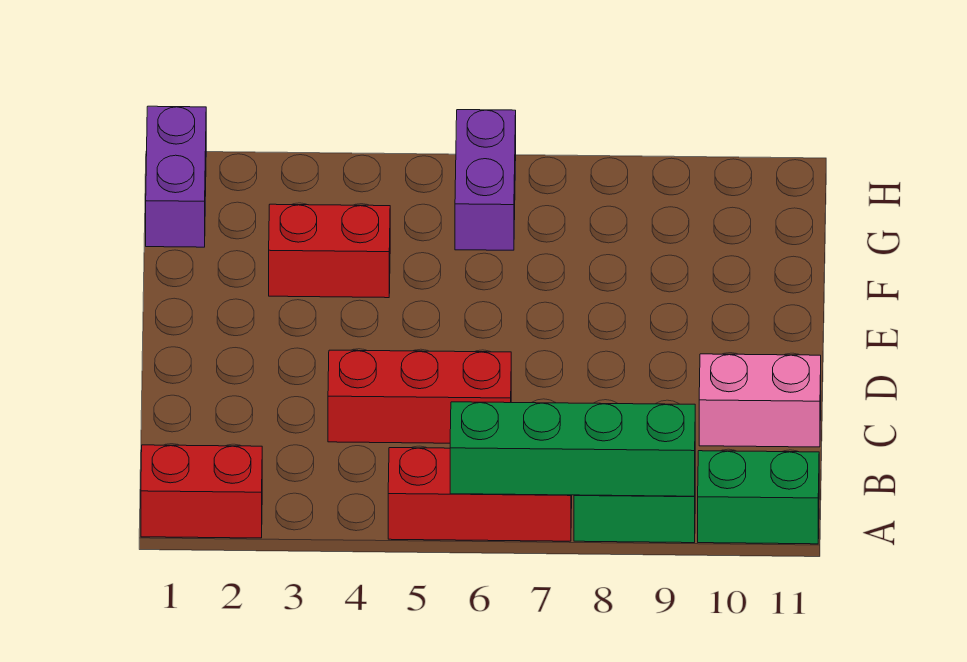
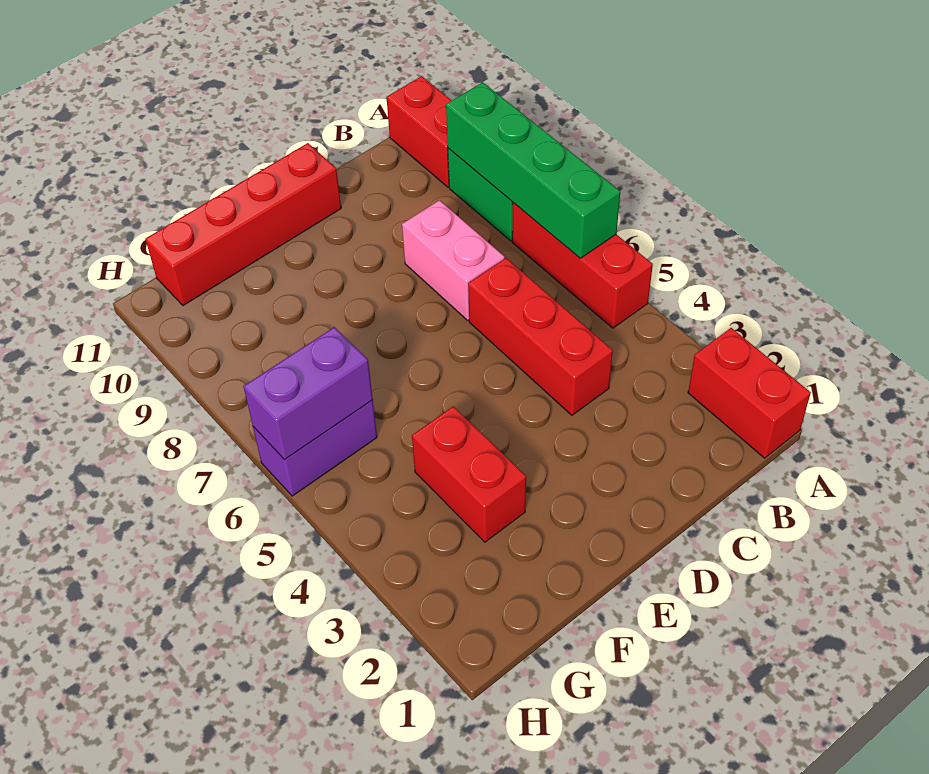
green 1x2 brick [698,451,819,544] -> red 1x2 brick [386,76,452,187]
pink 1x2 brick [699,354,821,447] -> pink 1x2 brick moved to [402,200,505,320]
none -> red 1x4 brick [145,143,341,306]
purple 1x2 brick [146,106,206,247] -> purple 1x2 brick moved to [244,327,373,460]

